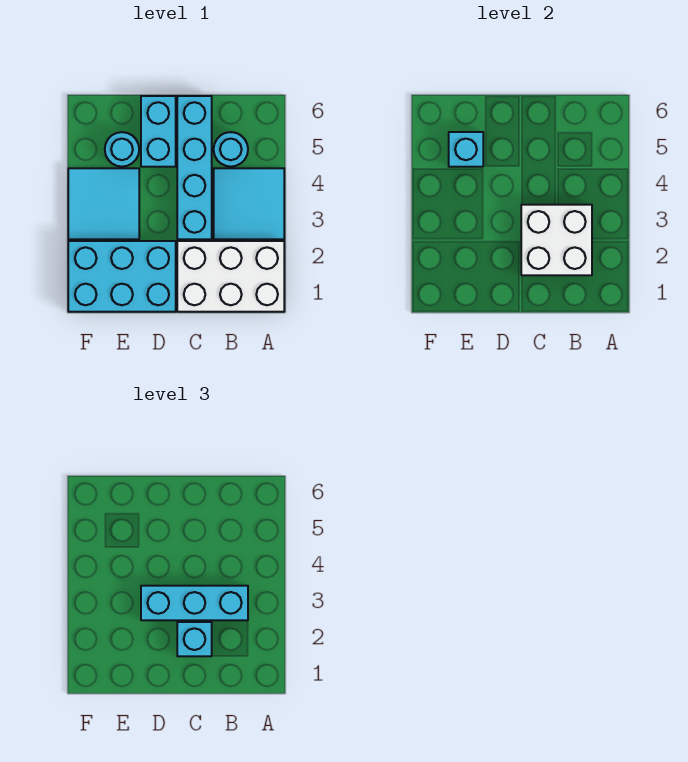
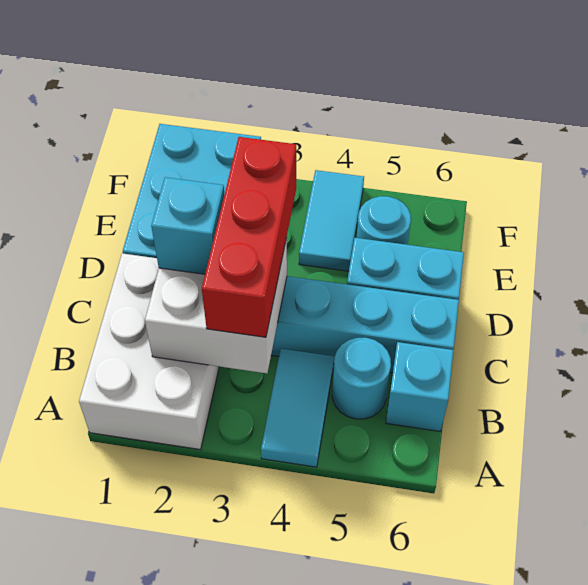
cyan 2x2 tile [214,168,284,239] -> cyan 1x2 tile [261,349,334,467]
cyan 1x3 brick [141,586,248,620] -> red 1x3 brick [202,137,296,337]
cyan 2x2 tile [68,168,139,239] -> cyan 1x2 tile [299,170,364,271]
cyan 1x1 brick [449,132,483,167] -> cyan 1x1 brick moved to [386,342,454,431]

